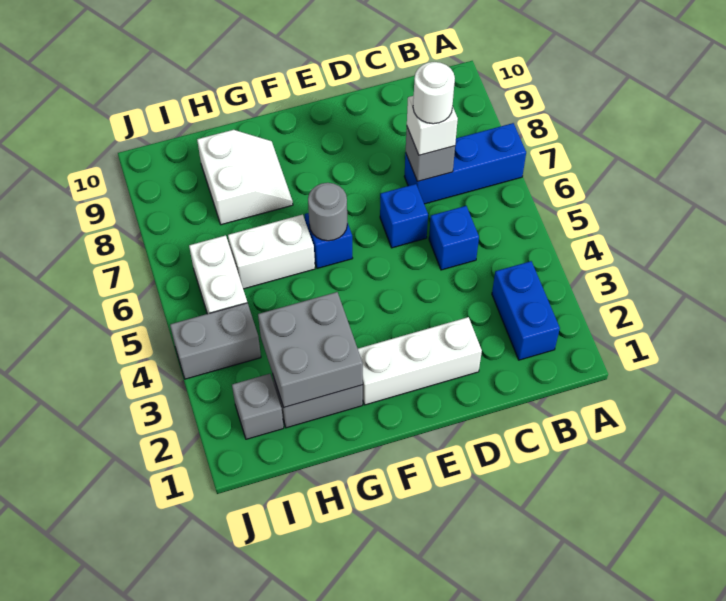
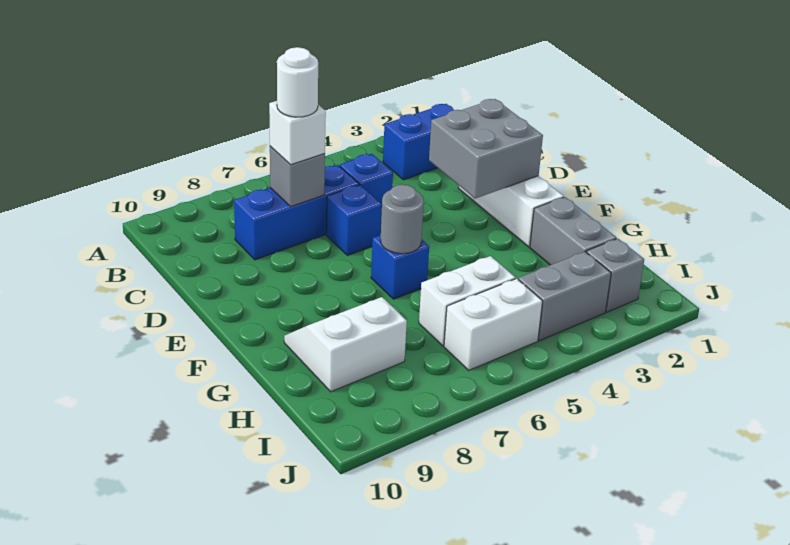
blue 1x3 brick [404,123,526,204] -> blue 1x3 brick turned to [234,165,359,260]
grey 2x2 brick [258,292,363,407] -> grey 2x2 brick moved to [429,99,543,199]
white 1x2 brick [228,215,315,289] -> white 1x2 brick turned to [419,256,515,346]
grey 1x2 brick [170,303,261,379] -> grey 1x2 brick turned to [518,252,611,341]

